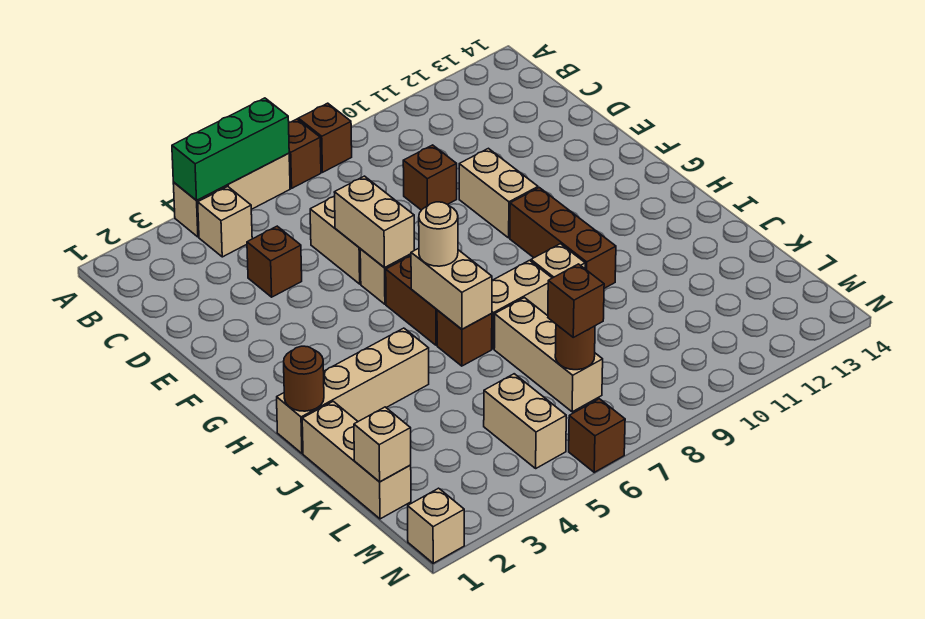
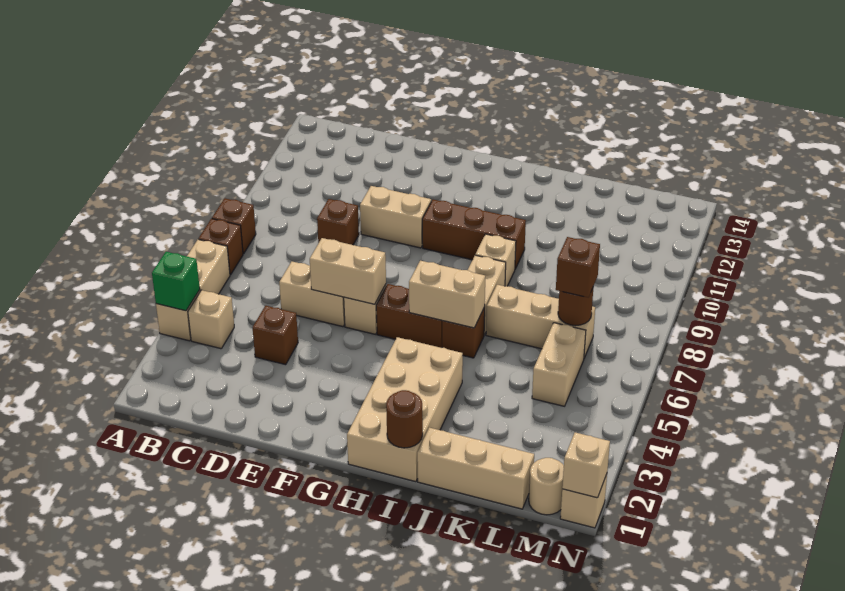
green 1x3 brick [172,98,289,201] -> green 1x1 brick [152,252,200,311]
tan 1x1 round brick [419,202,458,266] -> tan 1x1 round brick moved to [529,458,564,515]
tan 1x4 brick [277,328,429,453] -> tan 2x4 brick [347,337,463,482]
tan 1x1 brick [354,407,411,482] -> tan 1x1 brick moved to [562,433,610,498]
tan 1x2 brick [484,374,566,468] -> tan 1x2 brick turned to [532,323,586,406]
brown 1x1 brick [569,399,625,472] -> none

